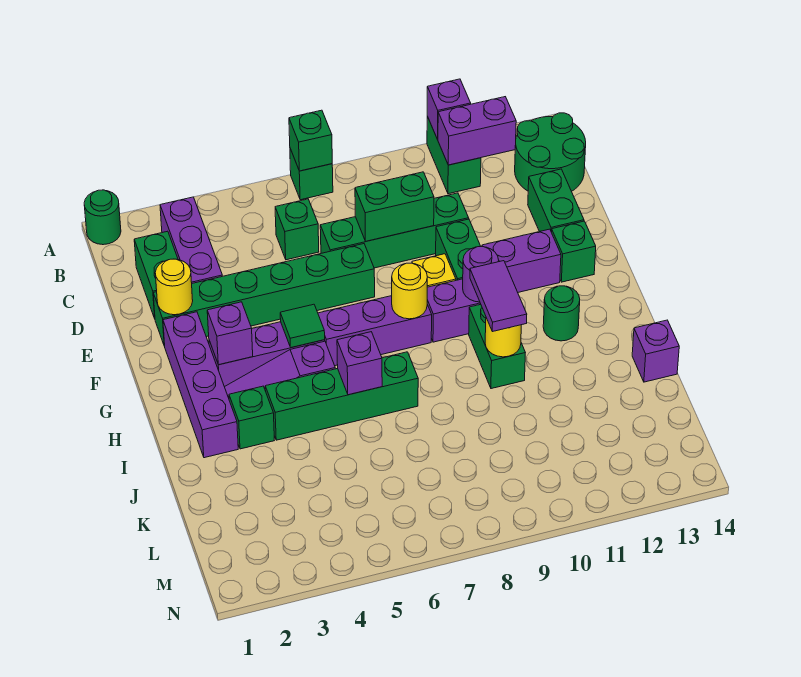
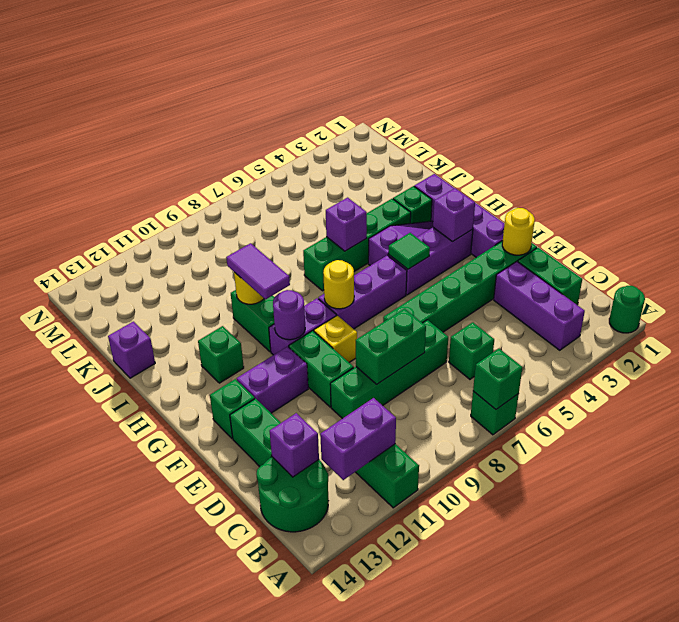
purple 1x1 brick [427,79,471,139] -> purple 1x1 brick moved to [270,413,319,477]
green 1x1 round brick [543,286,580,341] -> green 1x1 brick [198,326,244,383]

